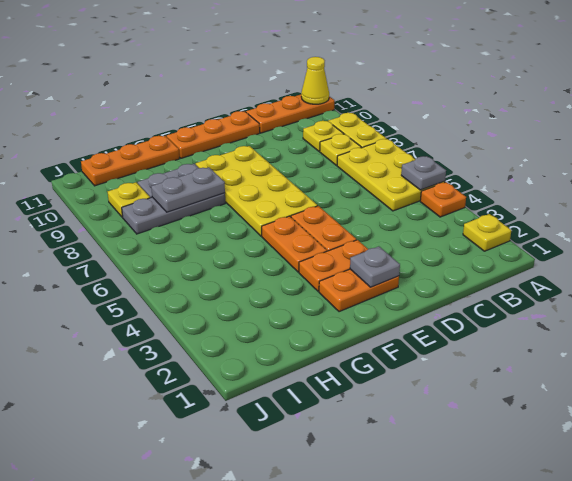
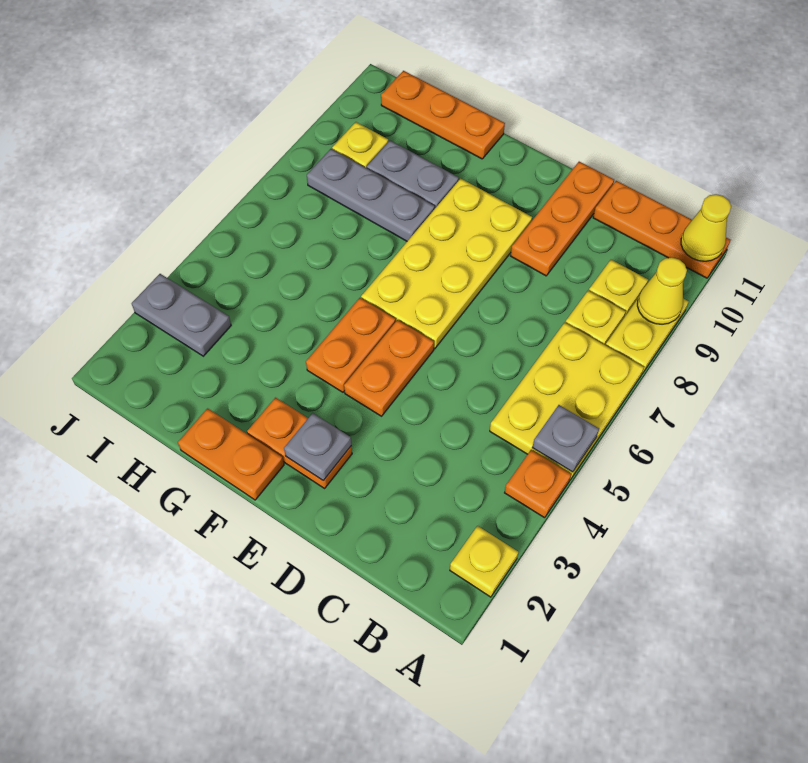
none -> yellow 1x1 cone [637,257,687,324]
orange 1x3 plate [167,111,260,158] -> orange 1x3 plate turned to [511,162,614,276]
orange 1x2 plate [299,240,368,291] -> orange 1x2 plate moved to [178,408,284,500]
grey 1x2 plate [151,168,225,212] -> grey 1x2 plate moved to [132,274,231,356]

